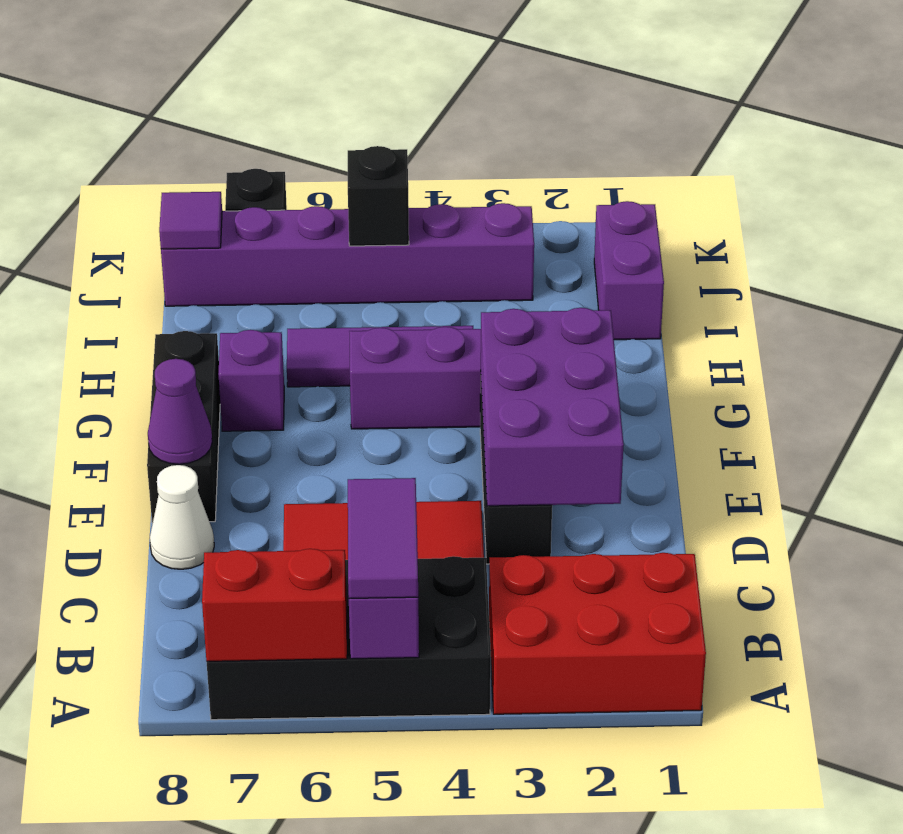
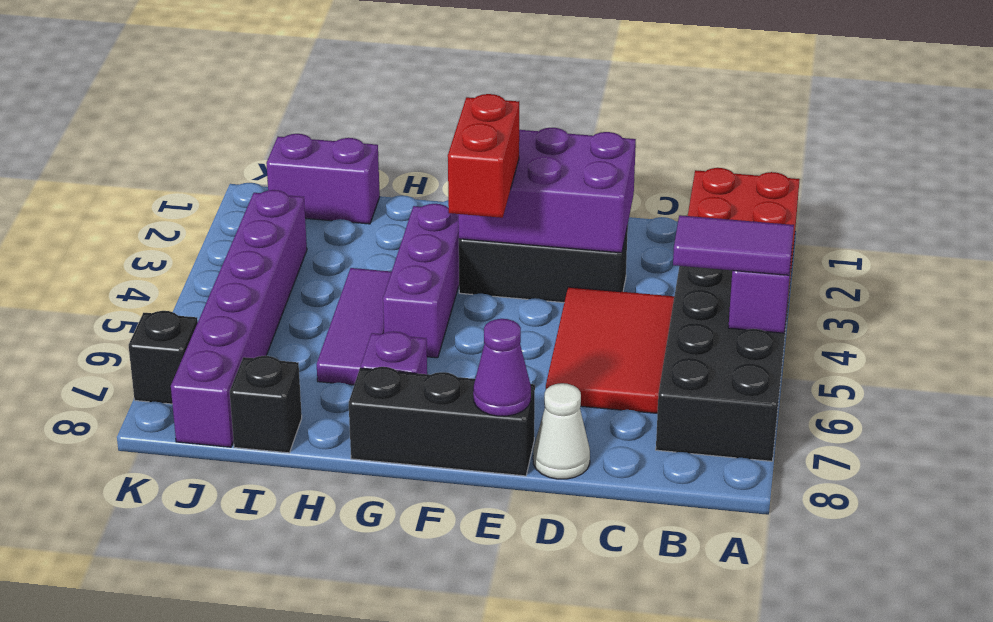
red 1x2 brick [202,549,347,661] -> red 1x2 brick moved to [448,94,519,218]
black 1x1 brick [348,146,409,246] -> black 1x1 brick moved to [230,356,302,453]
purple 1x1 tile [159,192,222,249] -> none

